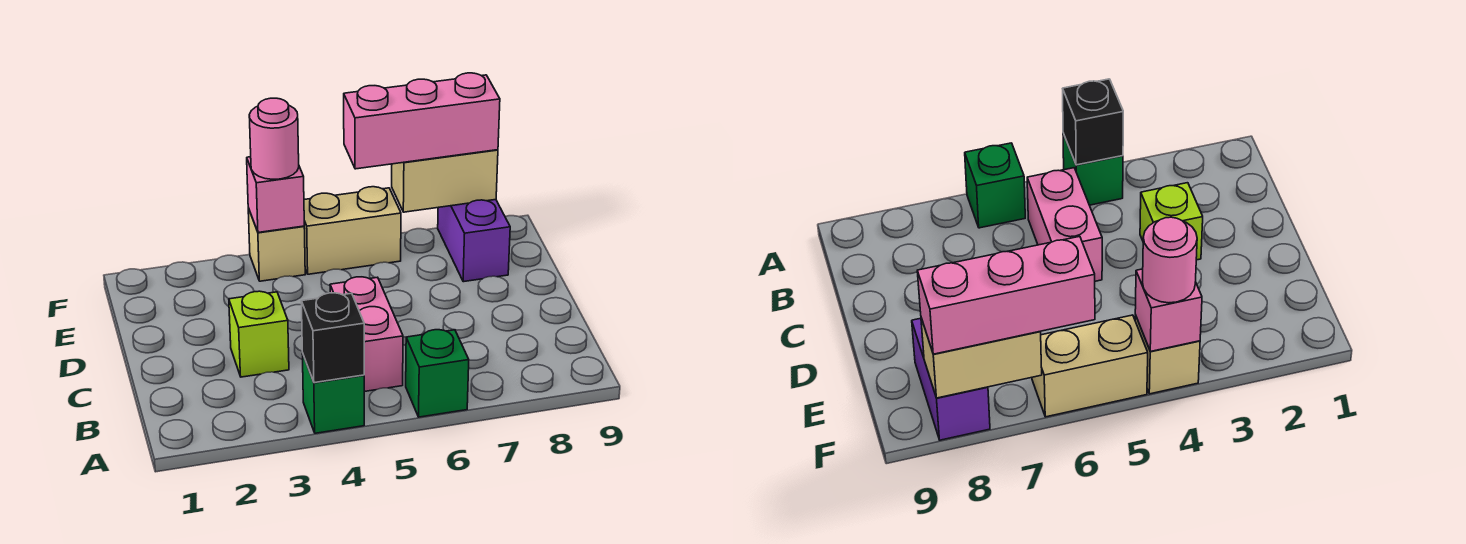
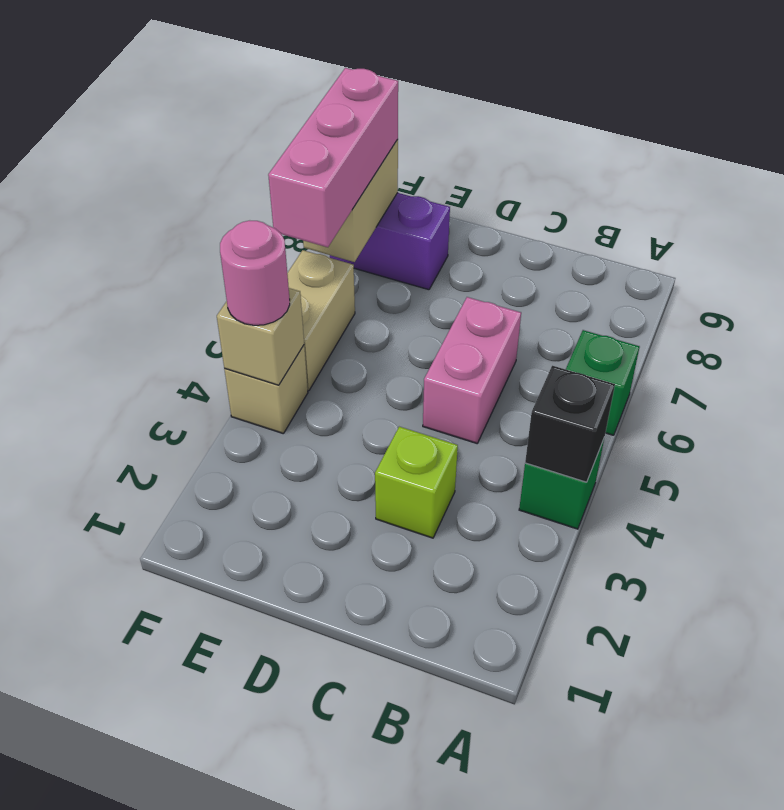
pink 1x2 brick [330,277,403,392] -> pink 1x2 brick turned to [423,297,521,443]
pink 1x1 brick [247,157,304,232] -> tan 1x1 brick [217,288,304,385]

